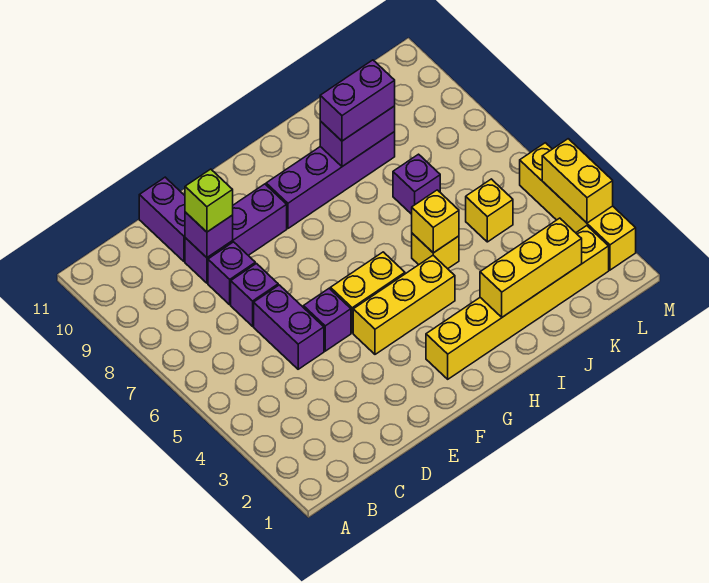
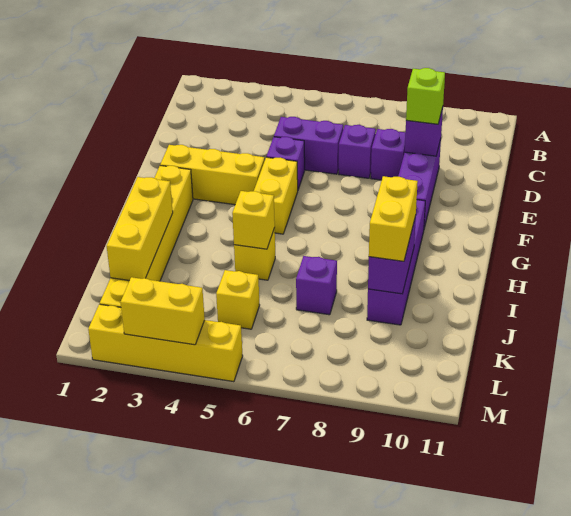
purple 1x2 brick [139,177,185,262] -> none
yellow 1x3 brick [353,256,455,354] -> yellow 1x3 brick turned to [160,145,265,205]
purple 1x2 brick [320,60,395,141] -> yellow 1x2 brick [369,176,418,261]

